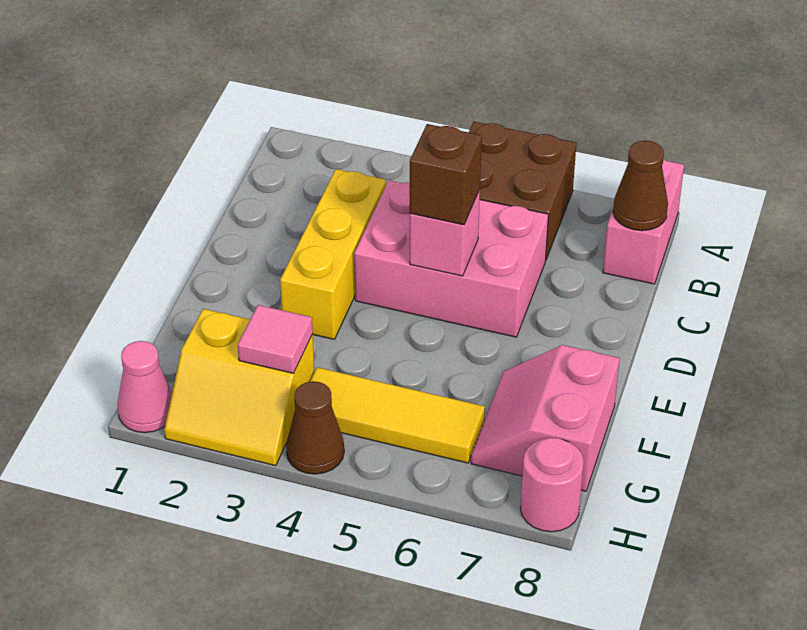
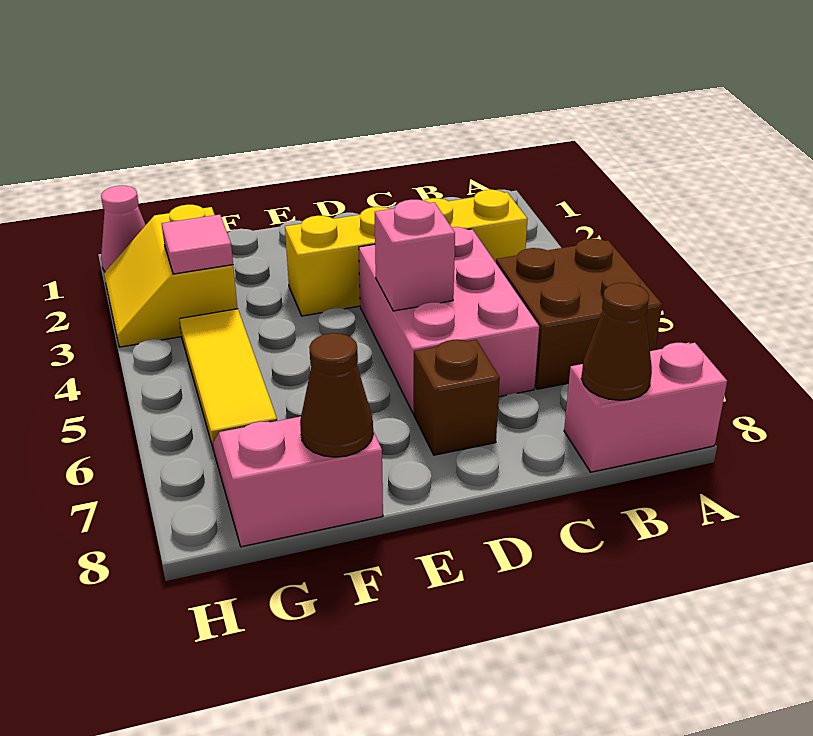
yellow 1x3 brick [280,169,386,339] -> yellow 1x4 brick [285,190,528,316]
brown 1x1 brick [410,124,482,225] -> brown 1x1 brick moved to [414,340,500,455]
brown 1x1 cone [286,381,344,474] -> brown 1x1 cone moved to [300,333,373,457]
pink 1x1 round brick [520,438,584,532] -> none

